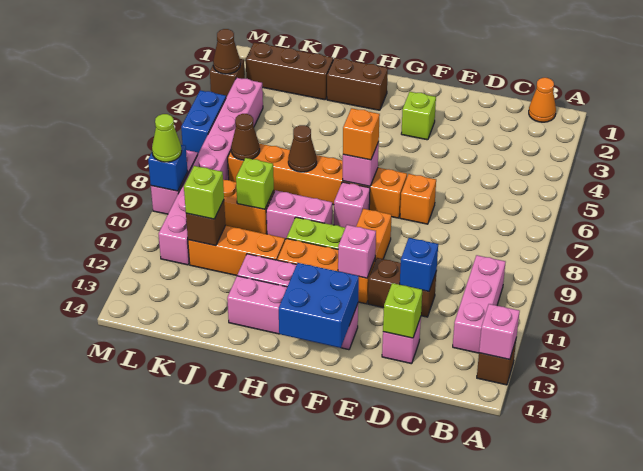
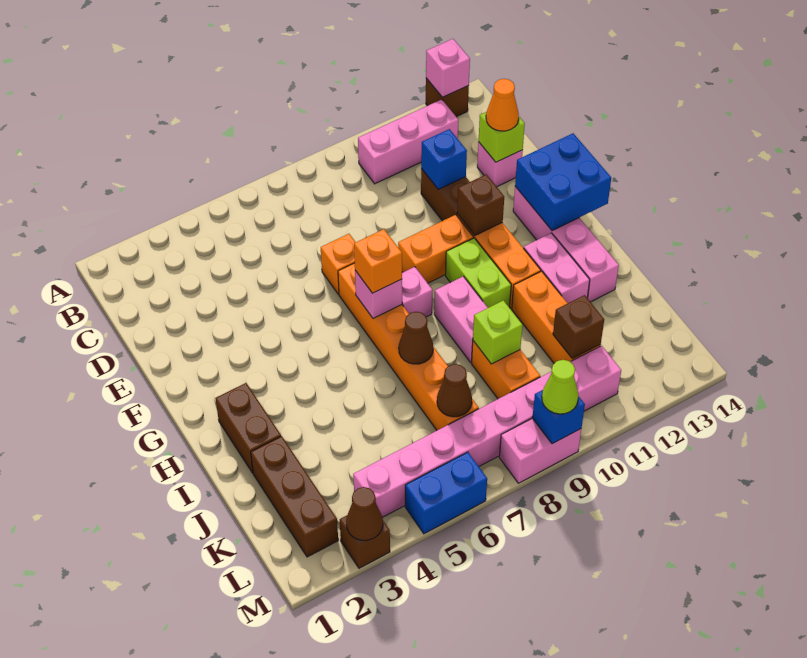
orange 1x1 cone [529,78,556,122] -> orange 1x1 cone moved to [486,79,519,131]
lime 1x1 brick [401,92,436,140] -> none
pink 1x1 brick [338,225,376,278] -> brown 1x1 brick [457,174,504,235]
lime 1x1 brick [184,166,224,219] -> none

